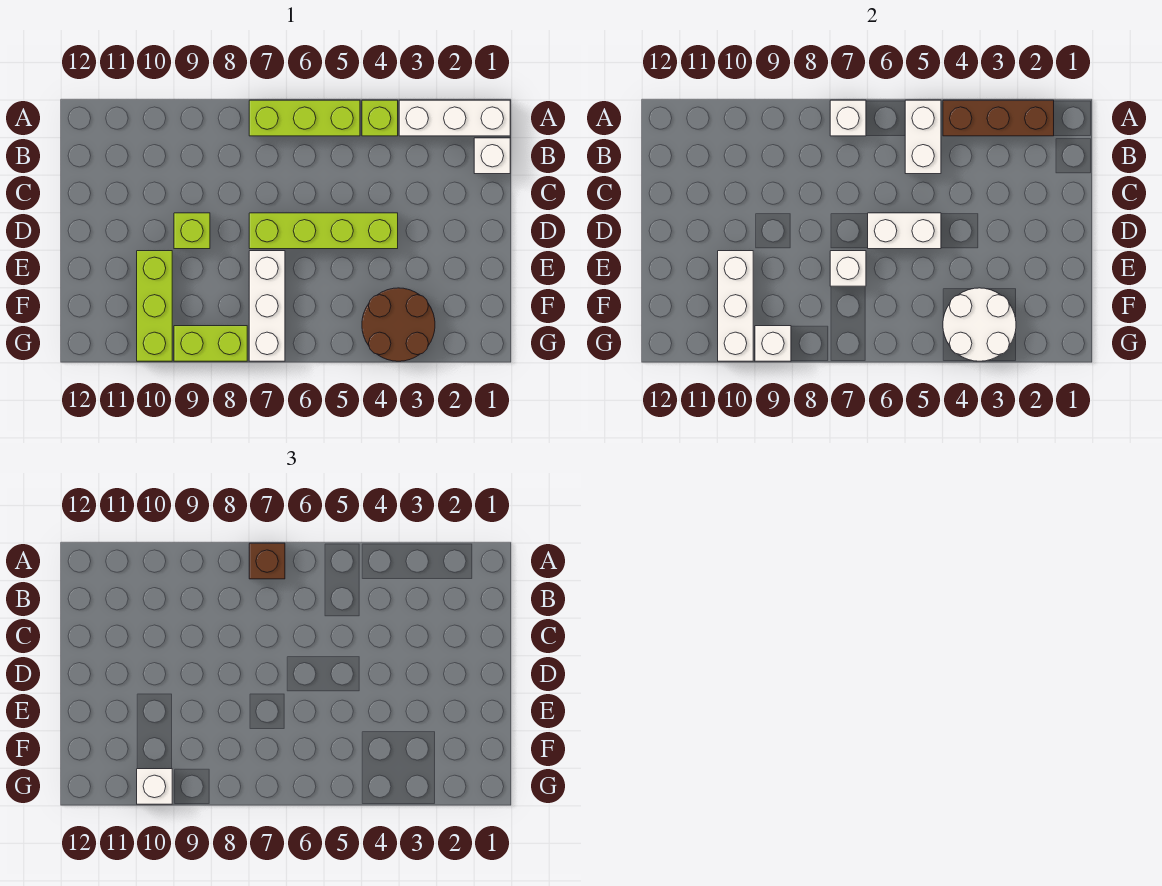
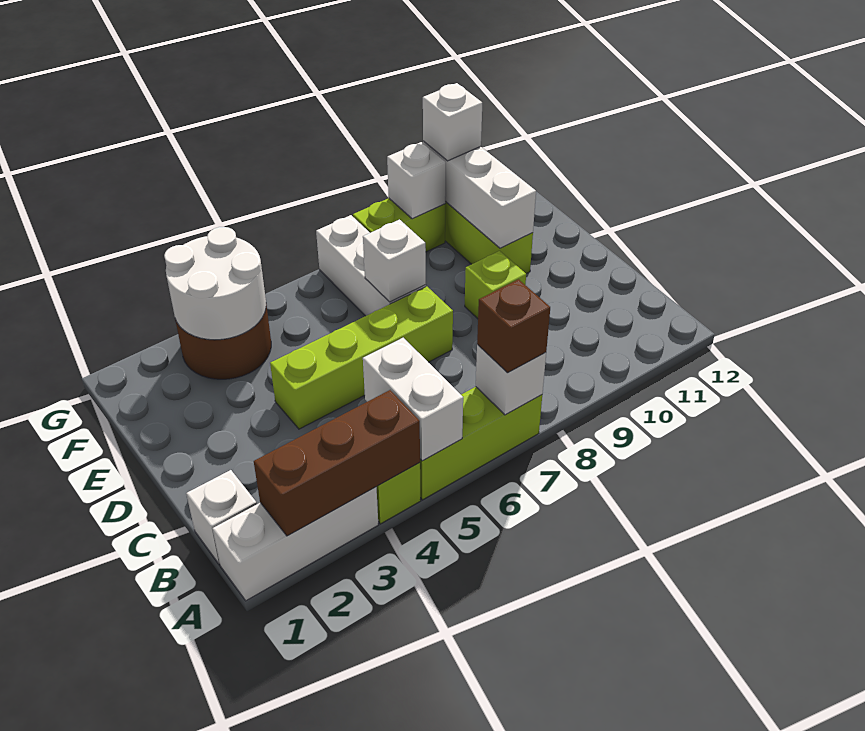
white 1x2 brick [868,213,941,249] -> none

